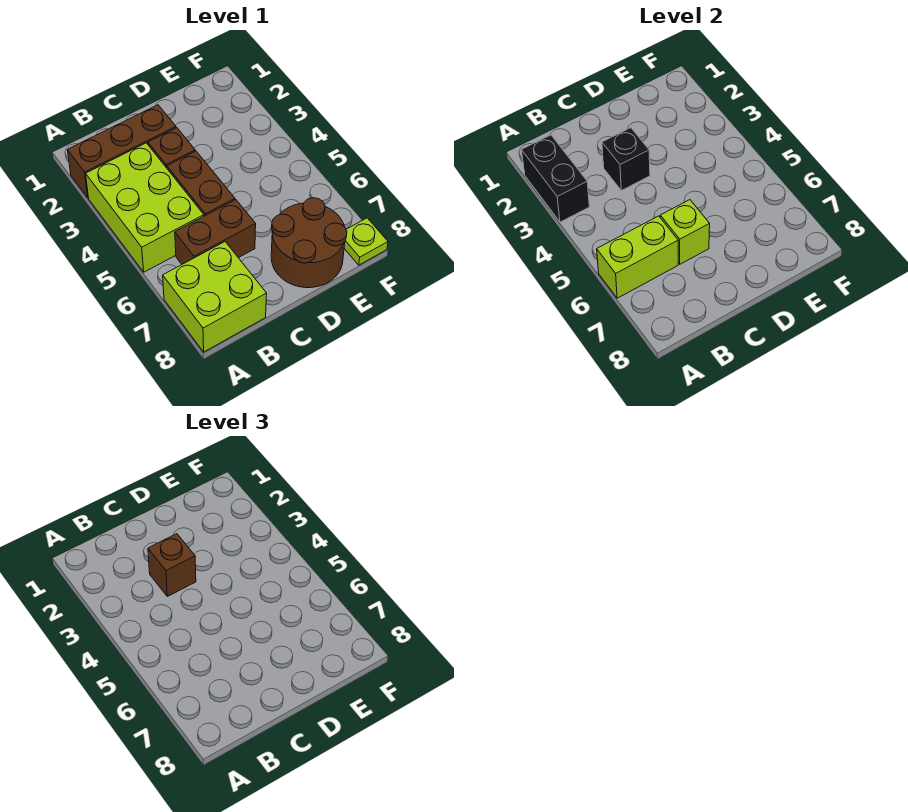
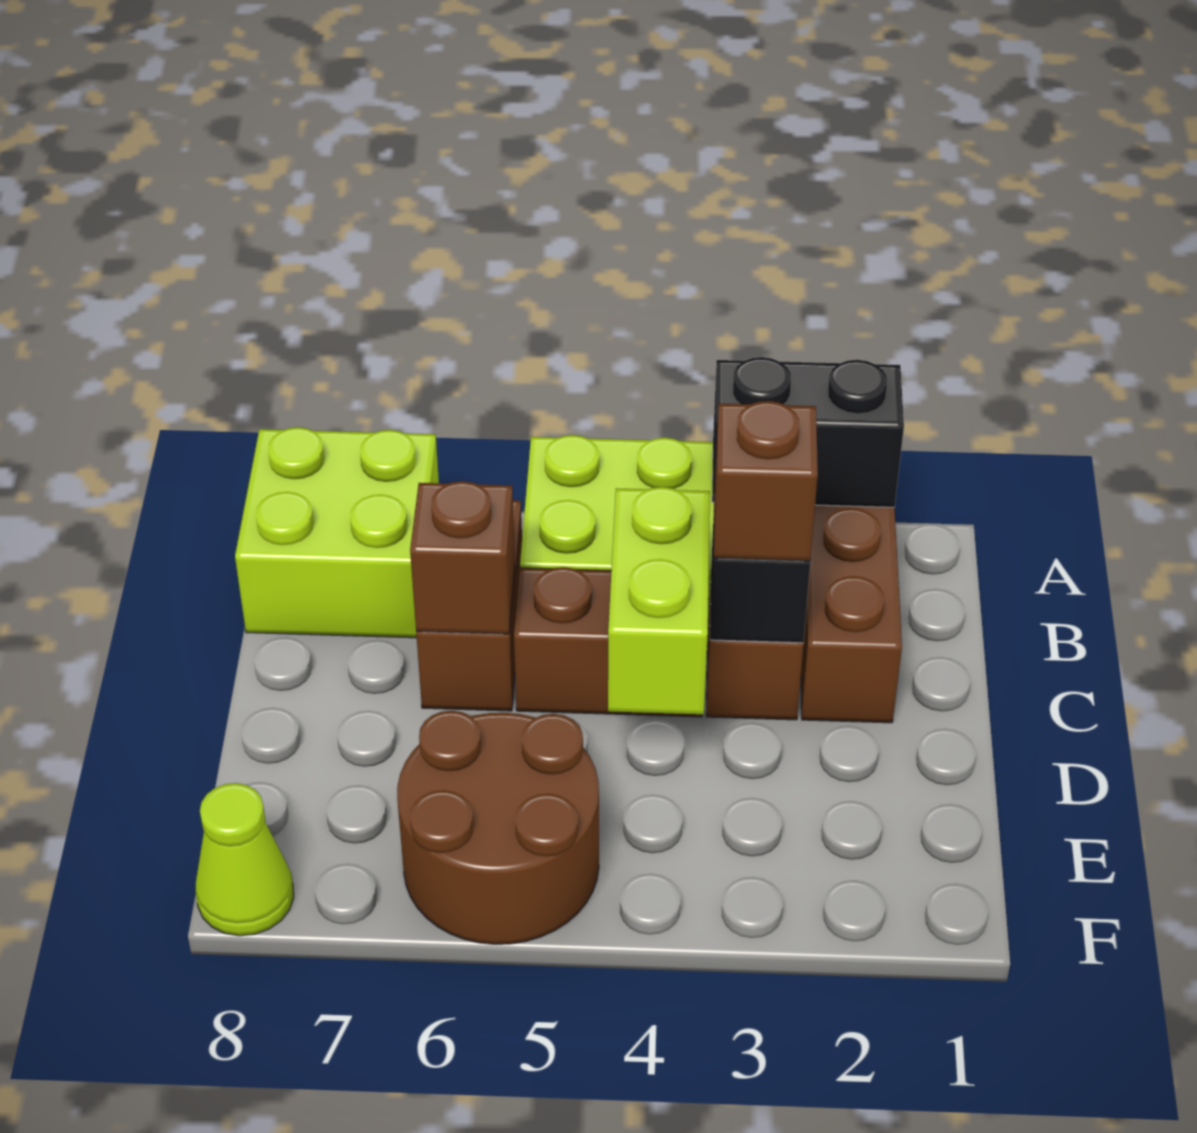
lime 1x2 brick [597,216,678,298] -> lime 1x2 brick moved to [608,487,710,714]
lime 1x1 brick [660,200,710,264] -> brown 1x1 brick [410,481,515,634]
brown 2x2 round brick [271,198,347,288] -> brown 2x2 round brick moved to [397,711,599,944]
lime 1x1 plate [344,218,388,265] -> lime 1x1 cone [196,783,294,936]

